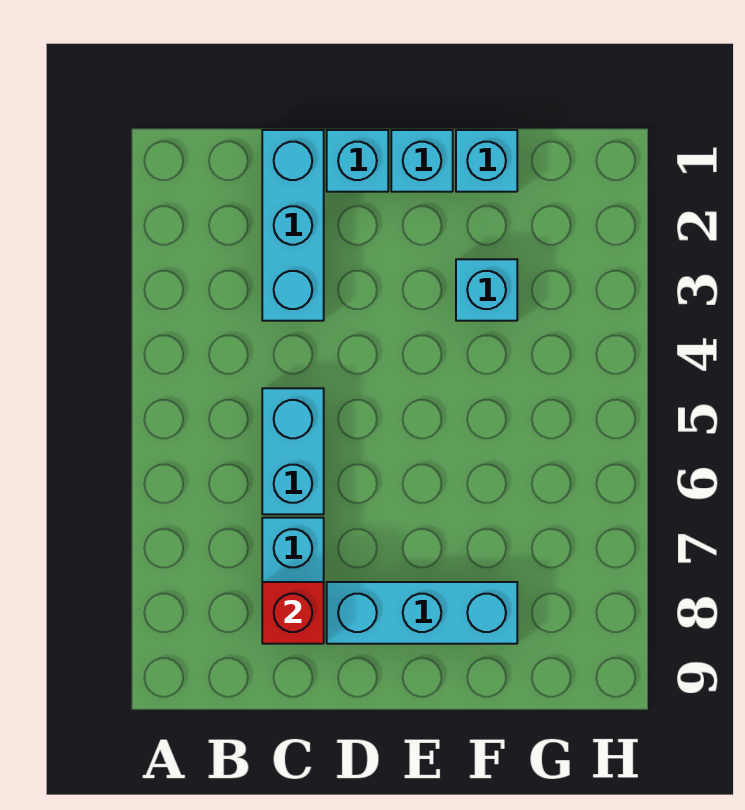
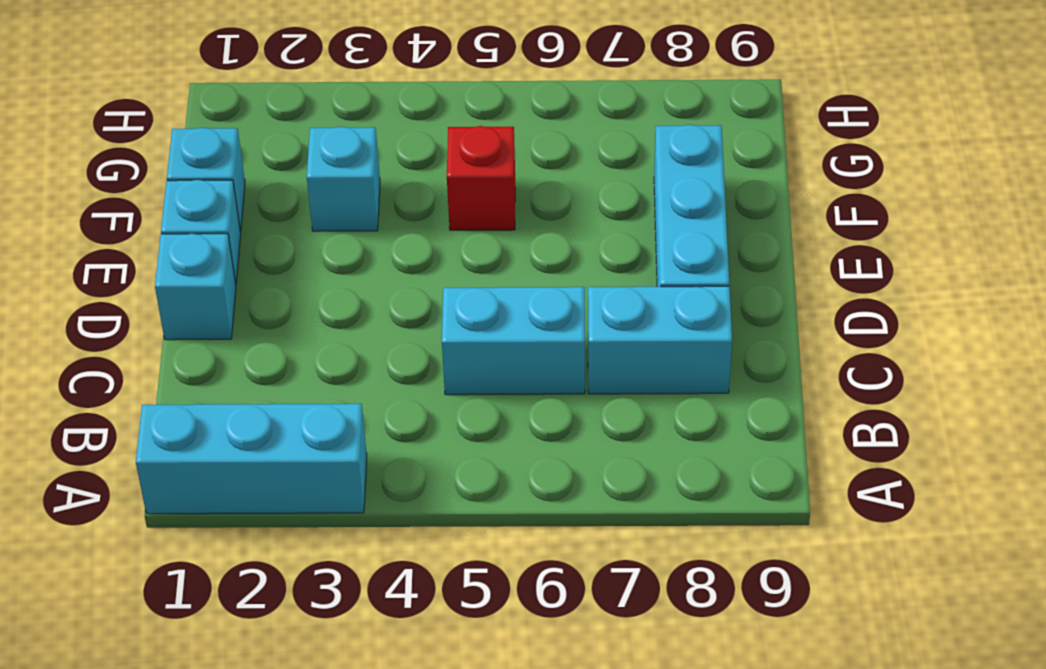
cyan 1x3 brick [262,130,324,321] -> cyan 1x3 brick moved to [136,404,367,514]
red 1x1 brick [262,582,324,644] -> red 1x1 brick moved to [447,126,515,230]

